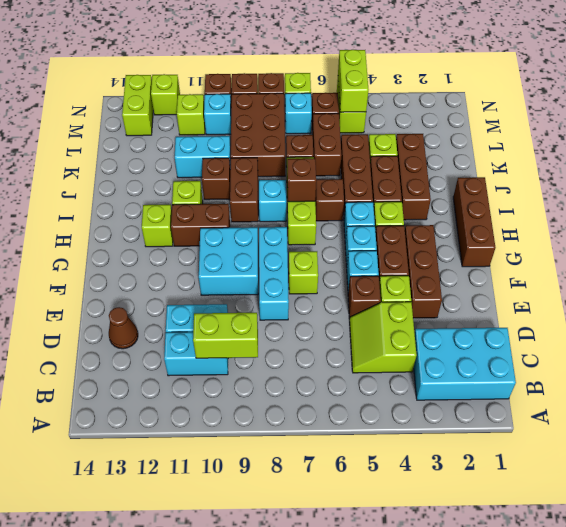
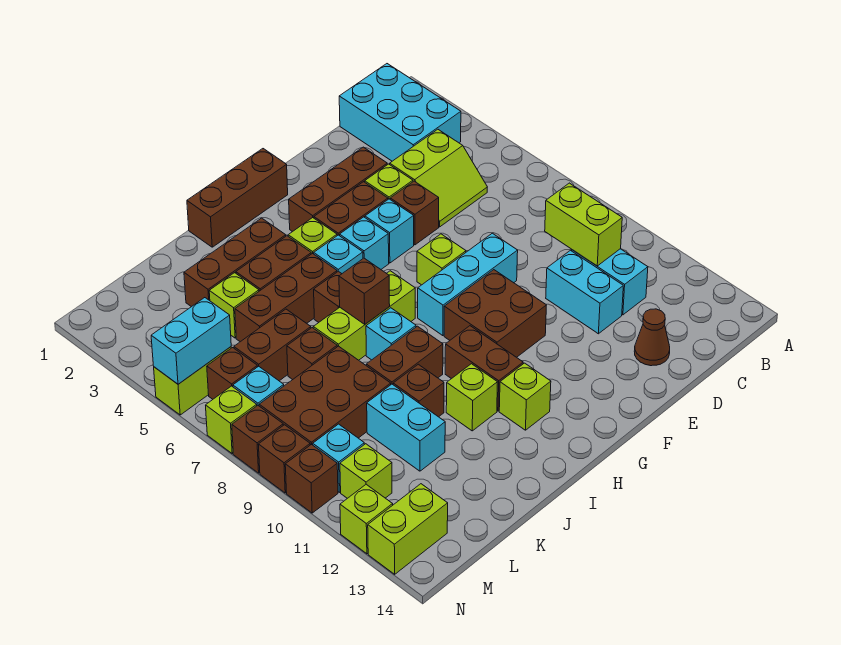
cyan 2x2 brick [199,227,258,295] -> brown 2x2 brick [444,270,546,357]
lime 1x2 brick [338,50,369,112] -> cyan 1x2 brick [151,298,231,384]

